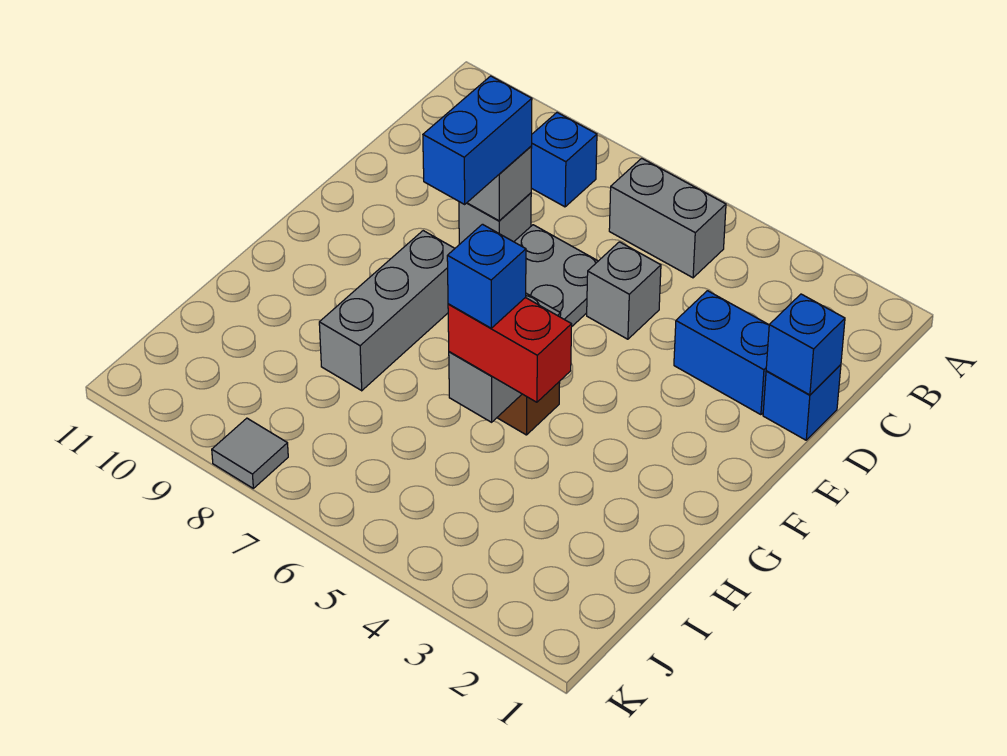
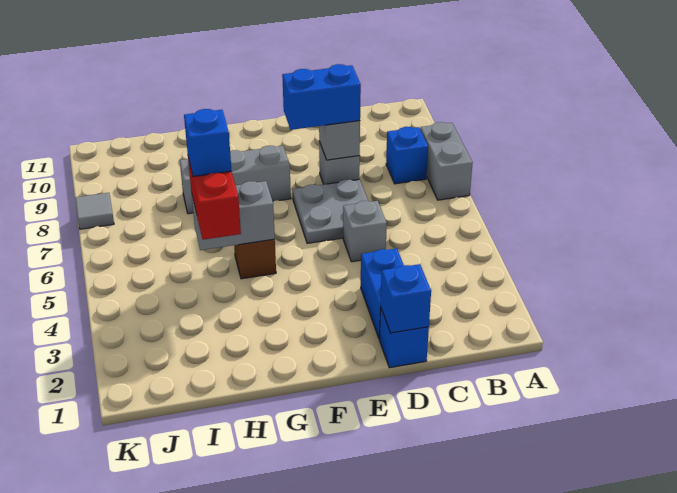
grey 1x2 brick [609,158,726,278] -> grey 1x2 brick moved to [420,122,473,200]

